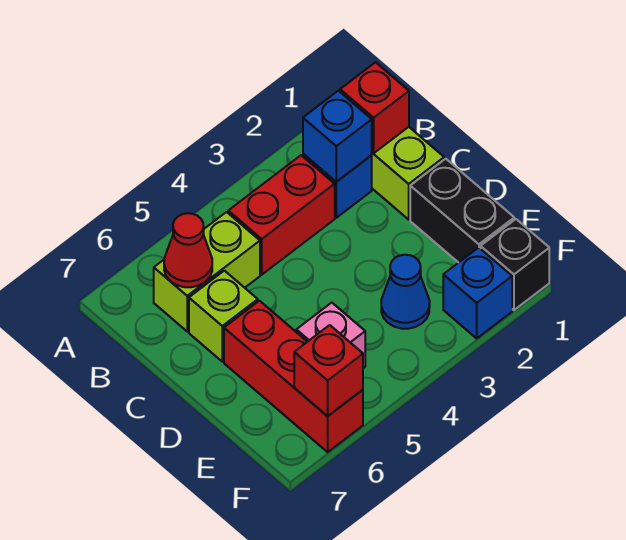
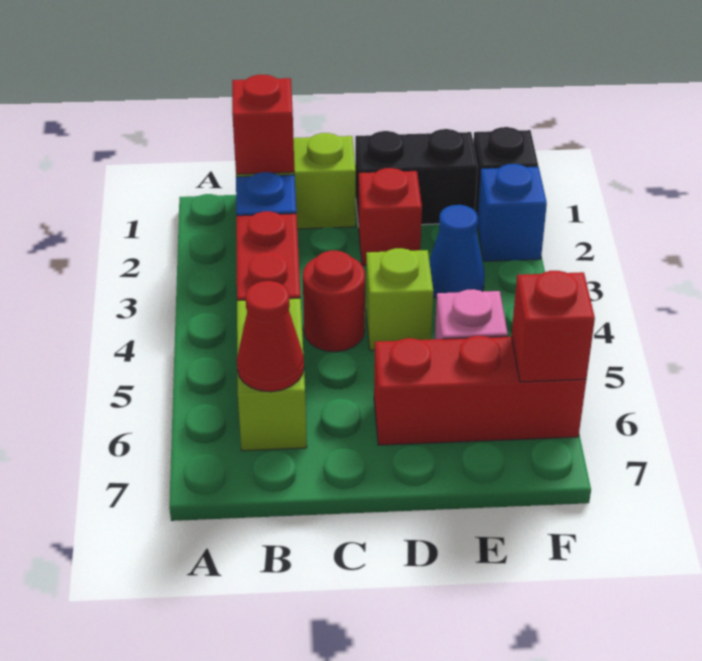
blue 1x1 brick [303,91,372,182] -> none
none -> red 1x1 round brick [303,251,365,352]
lime 1x1 brick [189,271,258,362] -> lime 1x1 brick moved to [366,248,433,350]
none -> red 1x1 brick [359,168,422,266]

